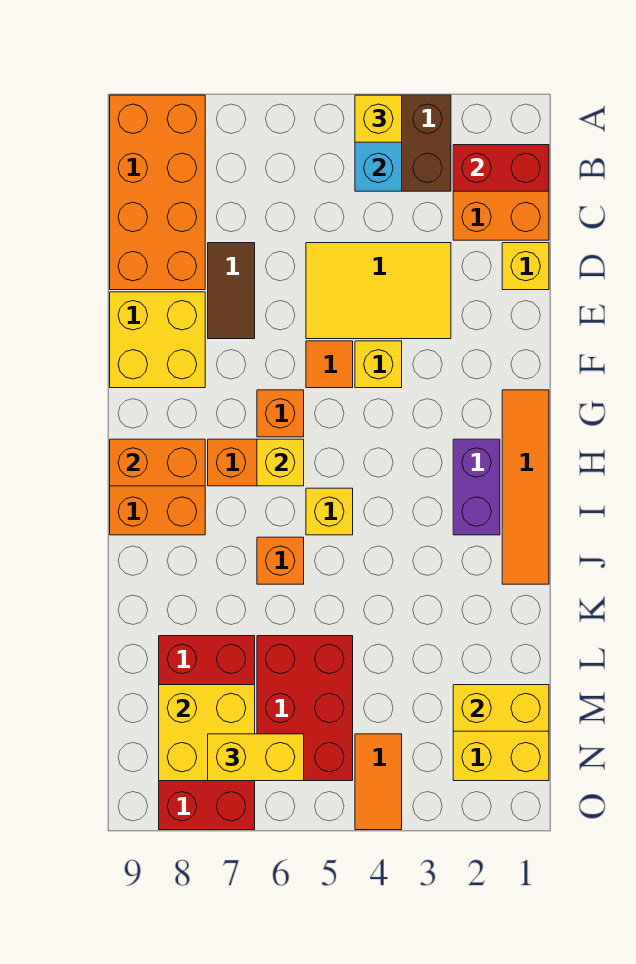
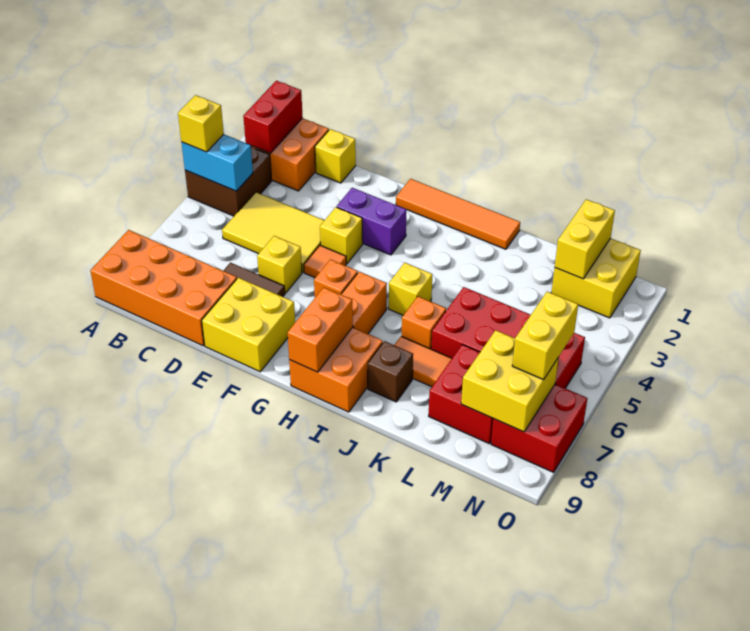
yellow 2x3 tile [306,243,451,339] -> yellow 2x3 tile turned to [222,192,324,272]
purple 1x2 brick [453,439,500,535] -> purple 1x2 brick moved to [337,188,406,255]
yellow 1x1 brick [257,439,304,486] -> yellow 1x1 brick moved to [257,236,302,293]
none -> brown 1x1 brick [368,341,413,402]
red 2x3 brick [257,636,353,781] -> red 2x4 brick [431,287,585,388]
orange 1x2 tile [355,734,402,830] -> orange 1x2 tile moved to [395,336,452,387]

